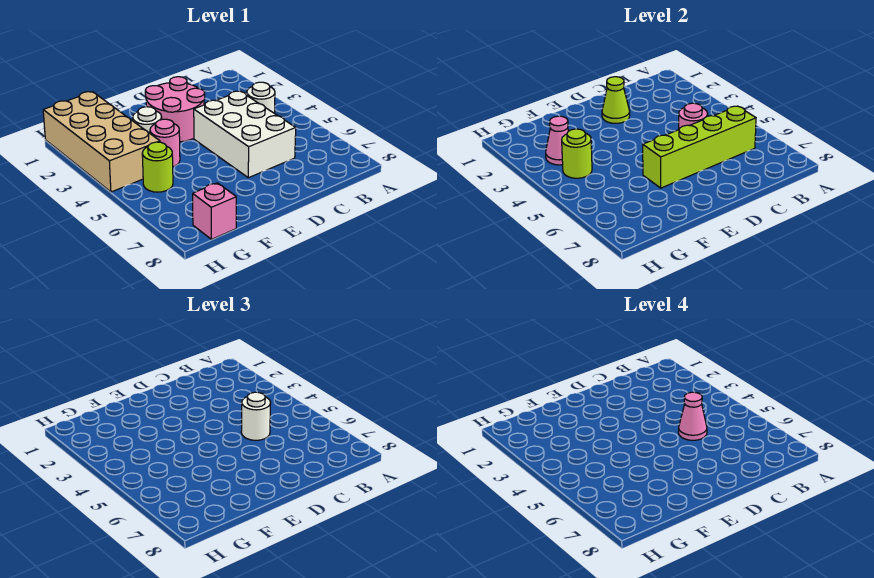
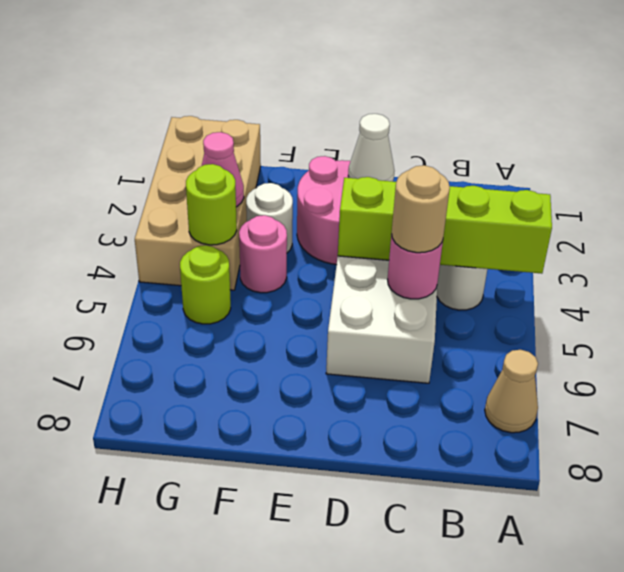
none -> tan 1x1 cone [485,350,538,433]
lime 1x4 brick [643,106,756,188] -> lime 1x4 brick moved to [338,177,552,274]
white 1x1 round brick [241,392,271,440] -> tan 1x1 round brick [392,165,450,253]
pink 1x1 cone [678,392,707,440] -> none
lime 1x1 cone [602,77,630,123] -> white 1x1 cone [348,114,394,181]
pink 1x1 brick [193,183,236,239] -> none

